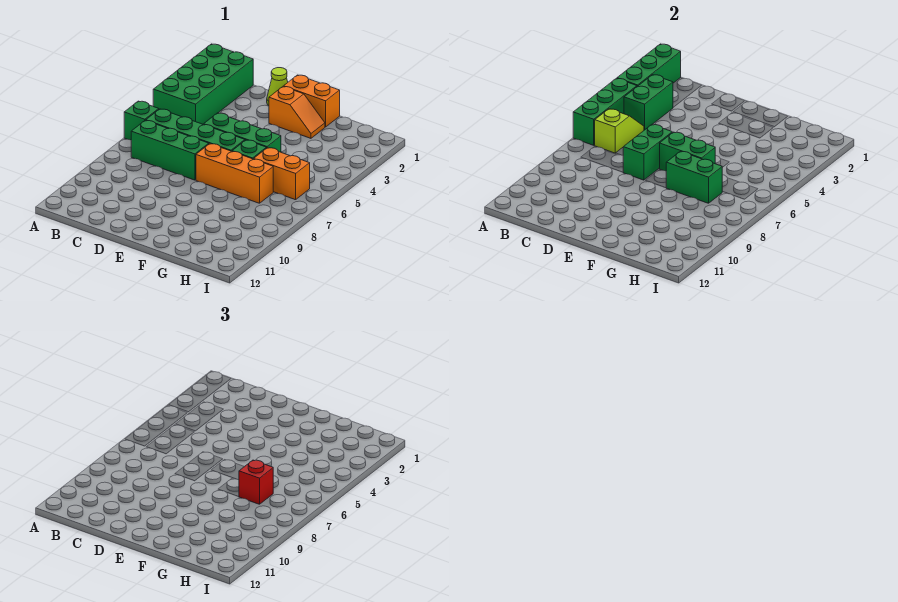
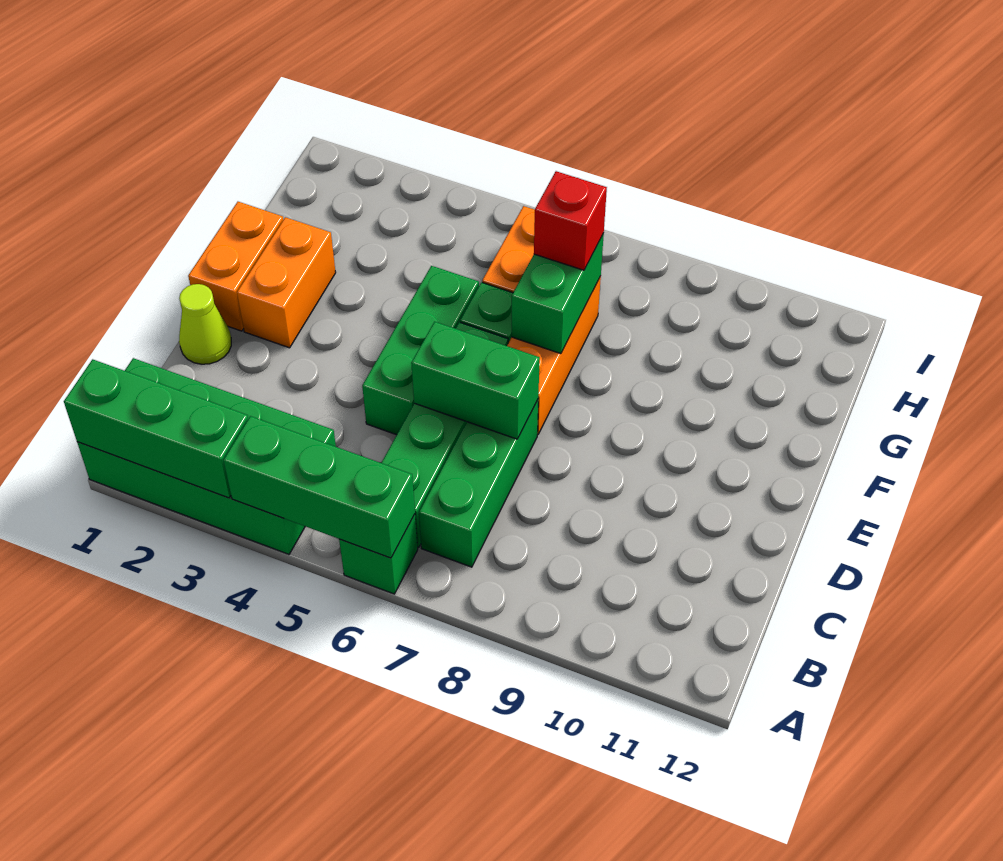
green 1x2 brick [624,75,673,130] -> none
lime 1x2 slope [595,109,644,153] -> none
orange 1x2 slope [269,86,325,138] -> orange 1x2 brick [237,217,336,348]
green 1x2 brick [660,132,715,171] -> none

